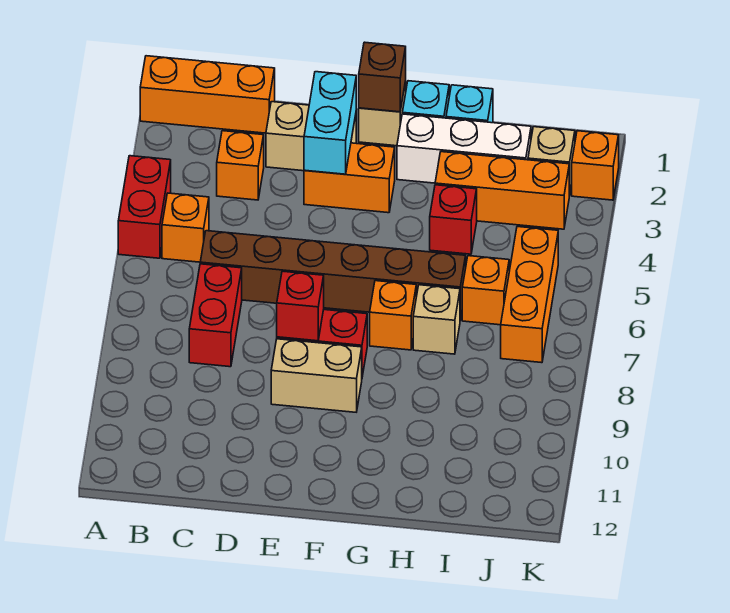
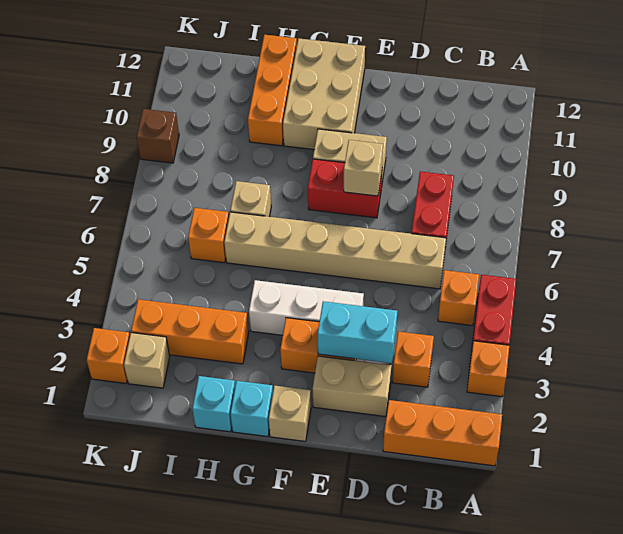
brown 1x6 brick [200,231,466,320] -> tan 1x6 brick [224,212,446,289]
cyan 1x2 brick [304,72,356,174] -> cyan 1x2 brick turned to [318,301,397,363]
red 1x1 brick [277,271,324,341] -> tan 1x1 brick [344,140,383,196]
brown 1x1 brick [359,42,406,112] -> brown 1x1 brick moved to [137,109,179,163]
none -> tan 2x3 brick [283,38,365,150]
white 1x3 brick [397,114,531,183] -> white 1x3 brick moved to [249,280,364,335]
orange 1x1 brick [370,281,416,350] -> orange 1x1 brick moved to [467,341,509,397]
red 1x1 brick [430,185,477,254] -> none
orange 1x3 brick [501,227,558,363] -> orange 1x3 brick moved to [248,35,297,146]

